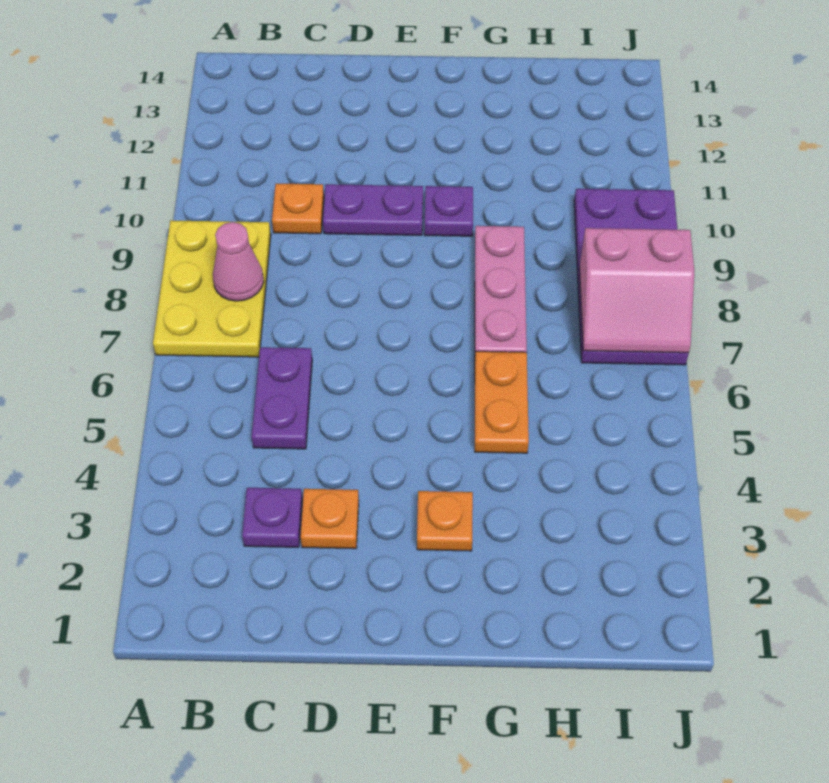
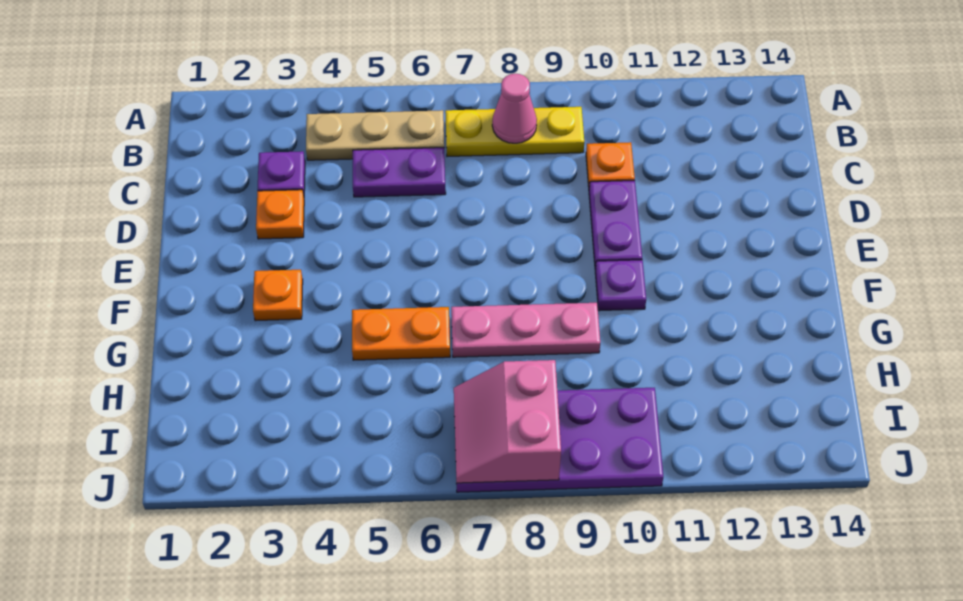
yellow 2x3 plate [153,220,271,357] -> yellow 1x3 plate [445,107,584,157]
none -> tan 1x3 plate [306,110,444,160]

